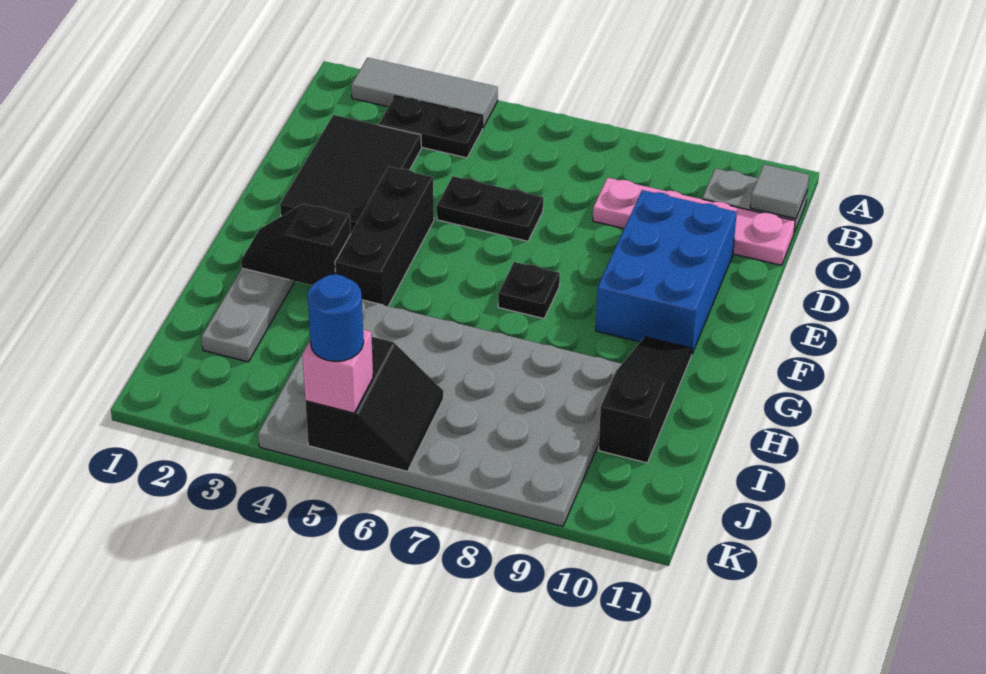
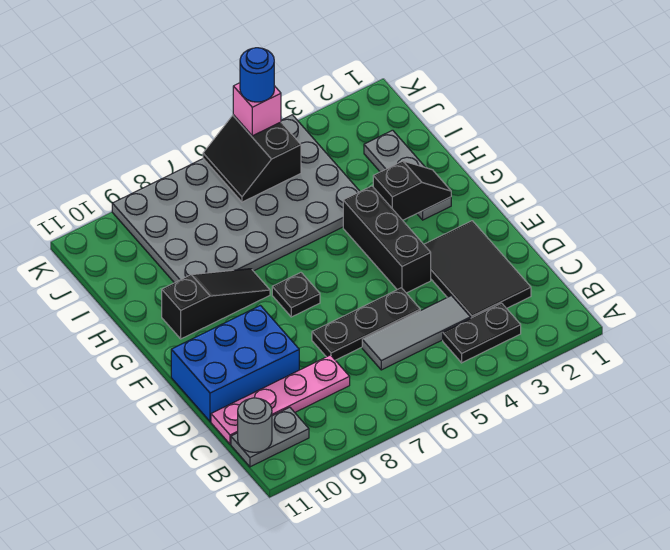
grey 1x3 tile [351,58,498,128] -> grey 1x3 tile moved to [362,296,471,370]
grey 1x1 tile [750,164,809,219] -> grey 1x1 round brick [238,398,272,452]
black 1x2 plate [437,176,543,241] -> black 1x3 plate [312,288,420,360]
blue 2x3 brick [596,190,737,353] -> blue 2x3 brick turned to [171,305,299,422]
black 1x3 slope [599,337,692,463] -> black 1x3 slope turned to [162,269,270,339]

